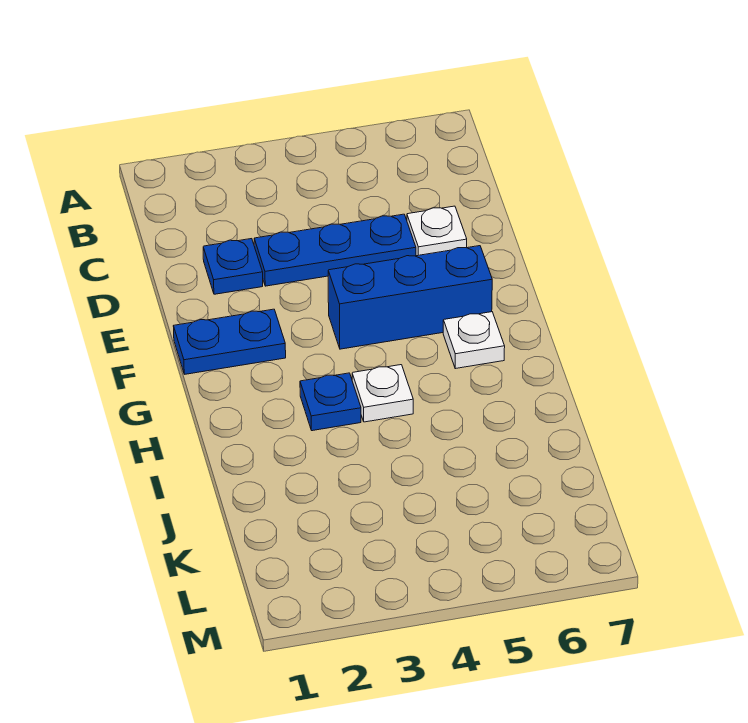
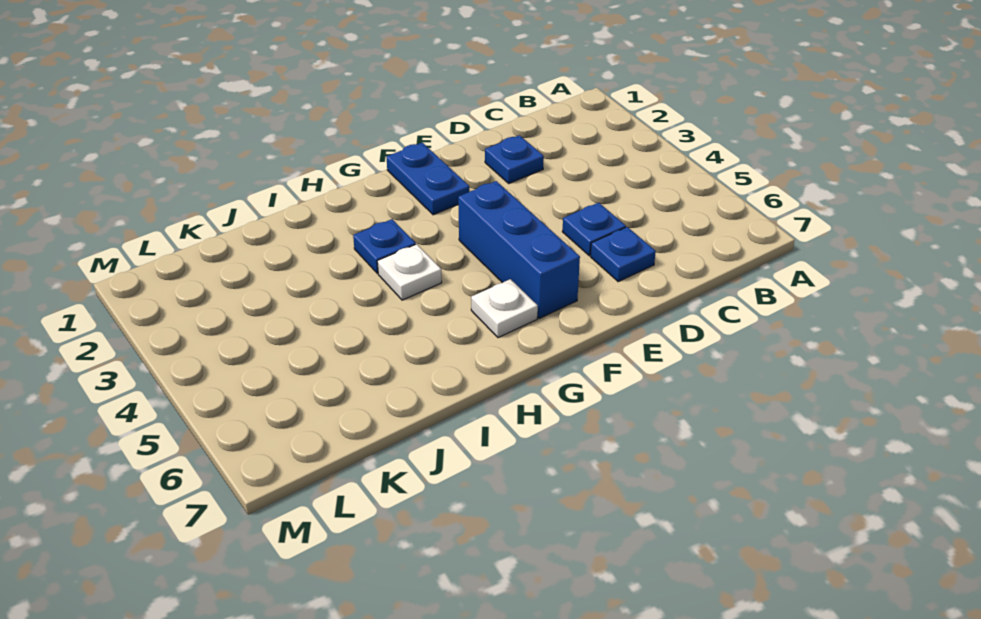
blue 1x3 plate [254,214,416,286] -> blue 1x1 plate [562,203,626,256]
white 1x1 plate [407,206,467,256] -> blue 1x1 plate [590,227,656,282]

